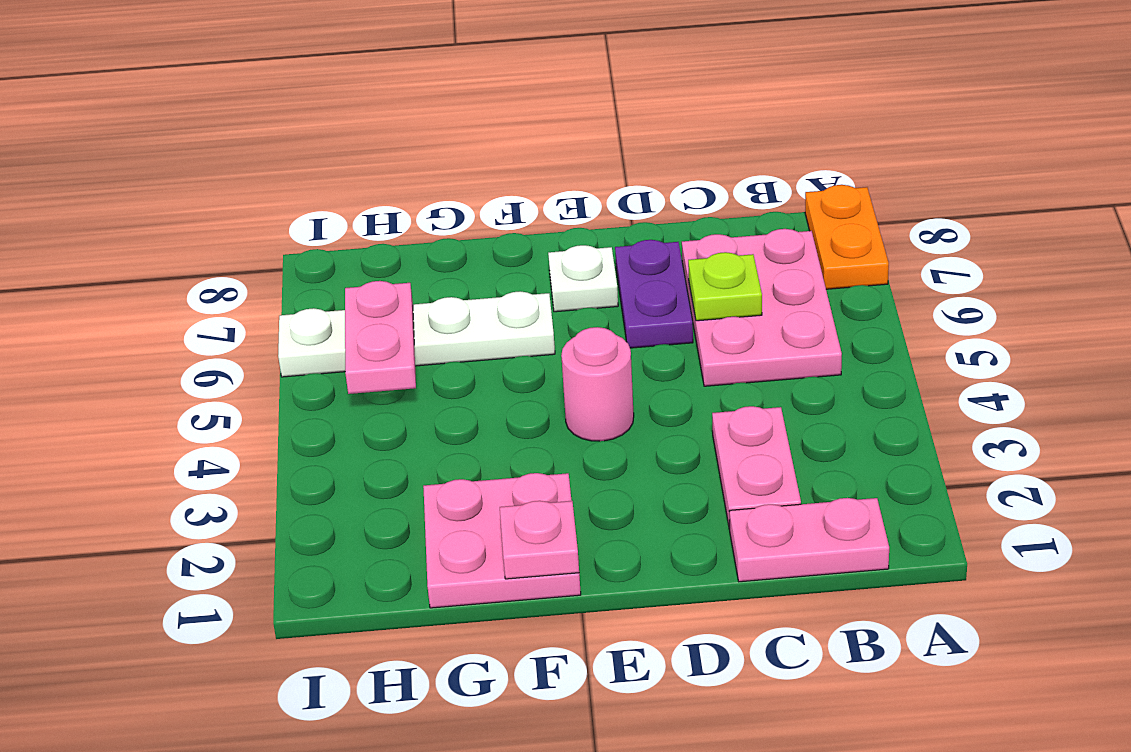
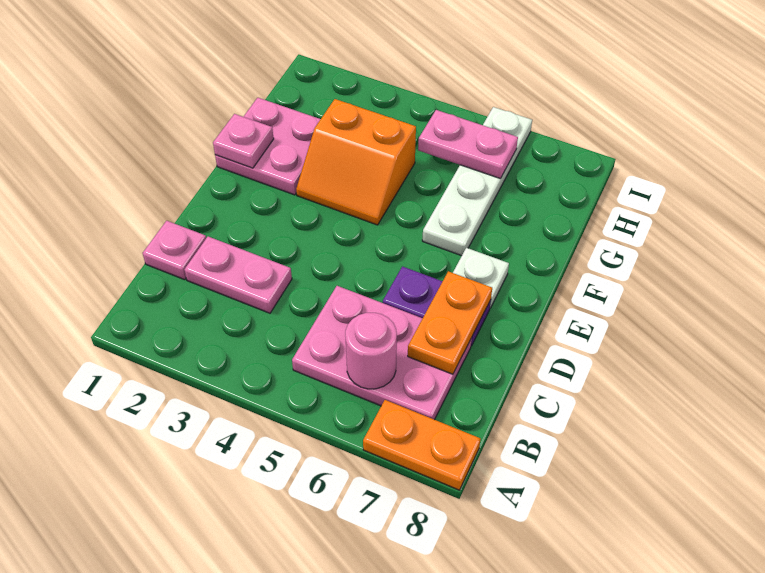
pink 1x2 plate [730,498,889,582] -> pink 1x1 plate [143,221,206,280]
lime 1x1 plate [688,252,762,321] -> none
none -> orange 1x2 plate [408,271,492,374]
pink 1x1 round brick [561,327,634,441] -> pink 1x1 round brick moved to [345,313,397,389]
none -> orange 2x2 slope [296,99,416,225]

